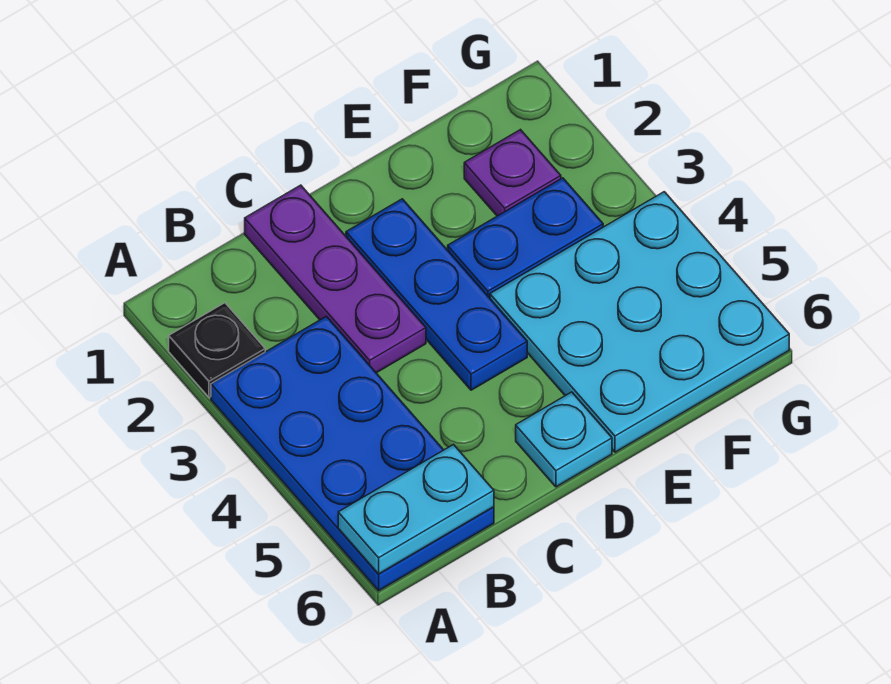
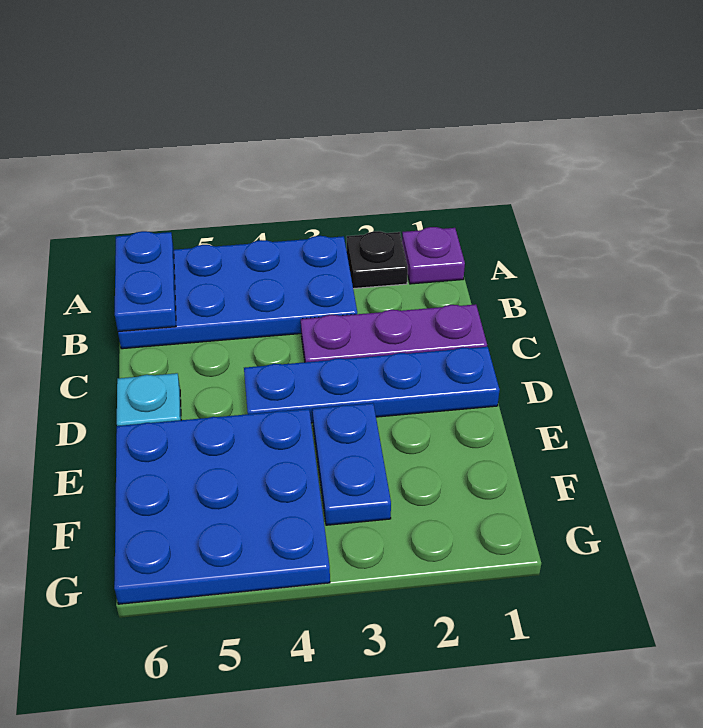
cyan 1x2 plate [338,445,494,574] -> blue 1x2 plate [115,231,176,332]
blue 1x3 plate [346,199,527,390] -> blue 1x4 plate [244,347,499,423]
cyan 3x3 plate [490,192,789,452] -> blue 3x3 plate [114,409,330,604]
purple 1x1 plate [464,130,561,216] -> purple 1x1 plate moved to [402,227,465,284]

